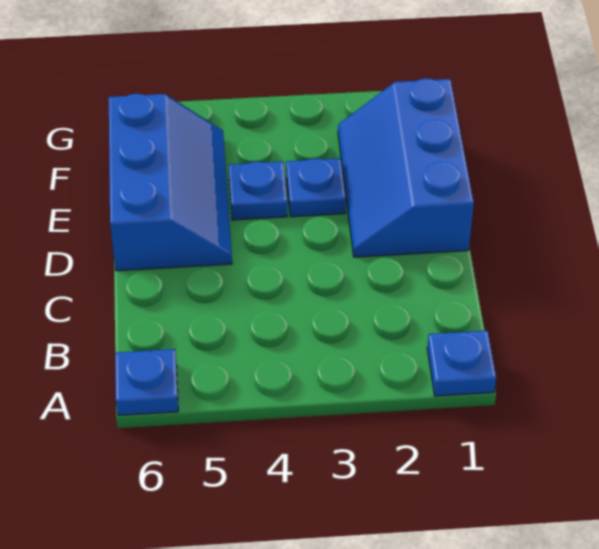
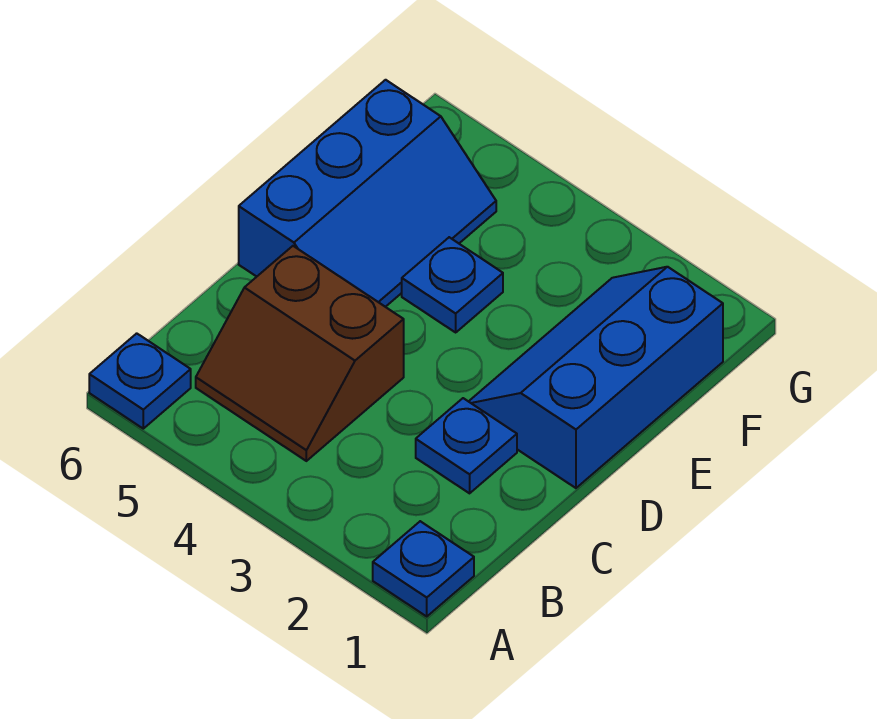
none -> brown 2x2 slope [196,246,404,461]
blue 1x1 plate [286,158,346,217] -> blue 1x1 plate moved to [416,398,517,493]

